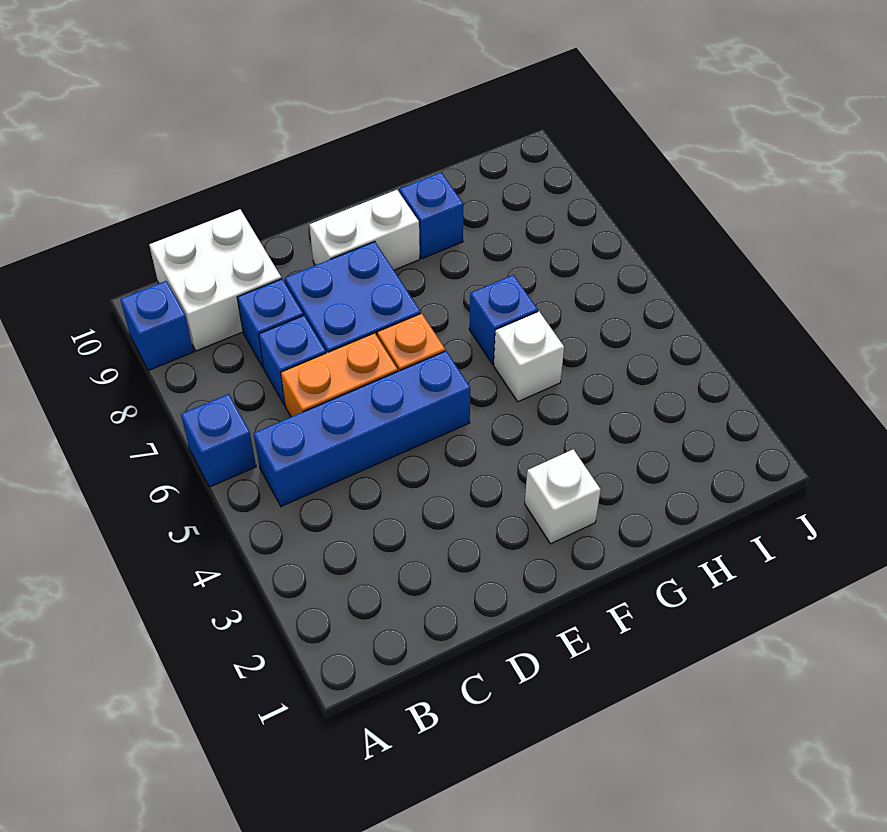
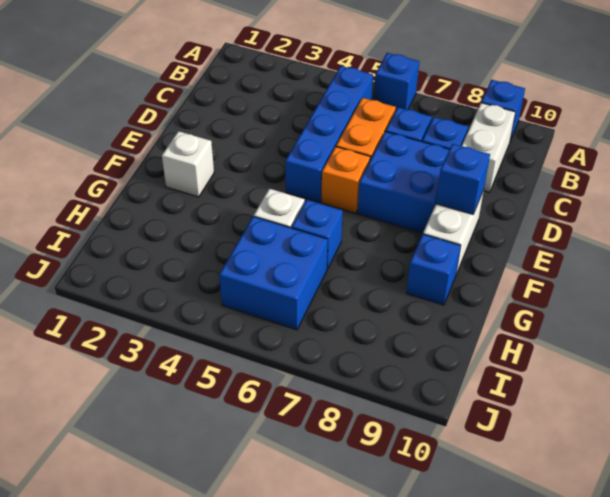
white 2x2 brick [149,209,281,351] -> white 1x2 brick [462,103,515,192]
none -> blue 1x1 brick [436,144,490,214]
none -> blue 2x2 brick [219,216,328,330]

